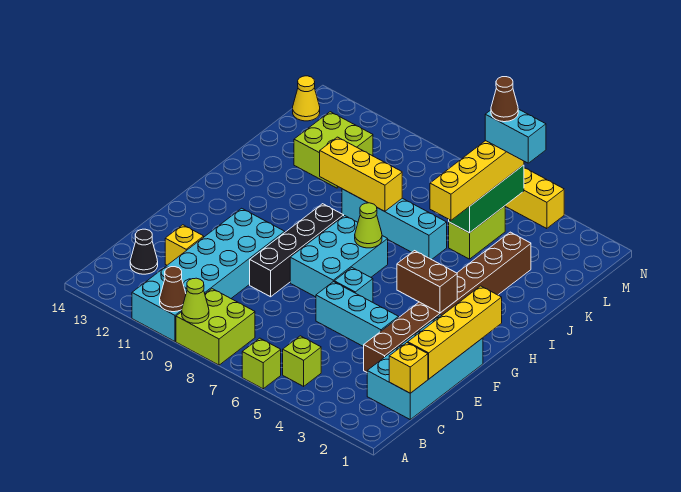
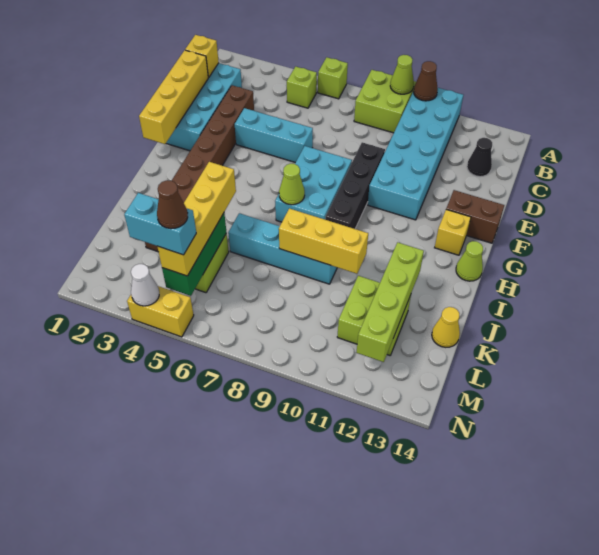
yellow 1x1 brick [165,225,204,265] -> yellow 1x1 brick moved to [435,210,471,255]
cyan 1x1 brick [334,268,373,302] -> none
brown 1x2 brick [397,251,457,313] -> brown 1x2 brick moved to [446,190,504,243]
none -> lime 1x1 cone [456,241,483,281]
none -> lime 1x4 brick [356,242,424,362]
yellow 1x1 cone [293,76,320,121] -> yellow 1x1 cone moved to [432,307,460,347]
none -> white 1x1 cone [131,264,159,306]

